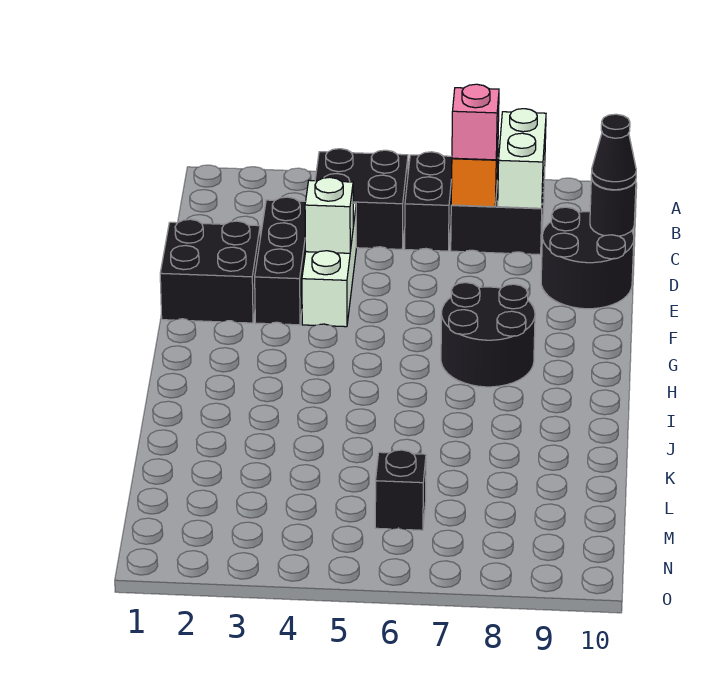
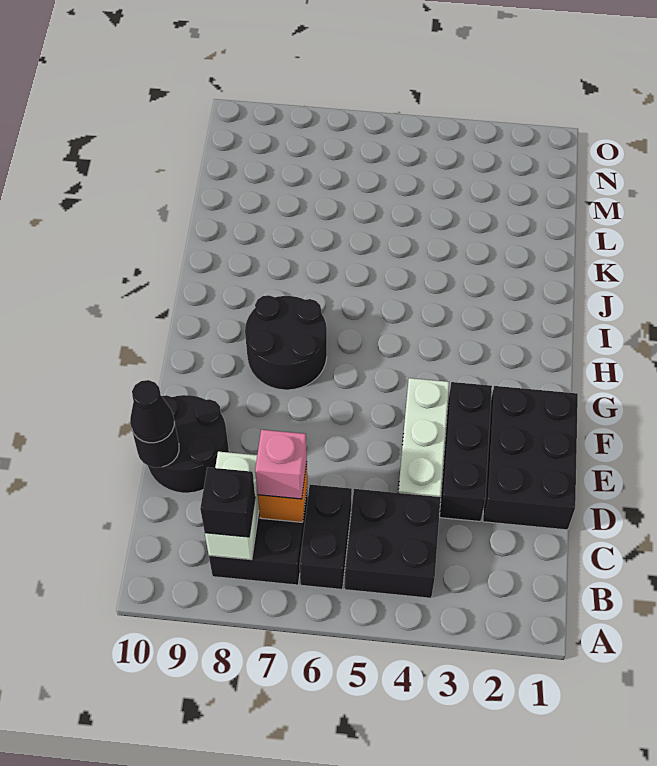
black 2x2 brick [160,219,260,323] -> black 2x3 brick [483,386,578,530]
white 1x1 brick [305,177,353,253] -> none
black 1x1 brick [375,450,426,530] -> black 1x1 brick moved to [200,467,255,537]

